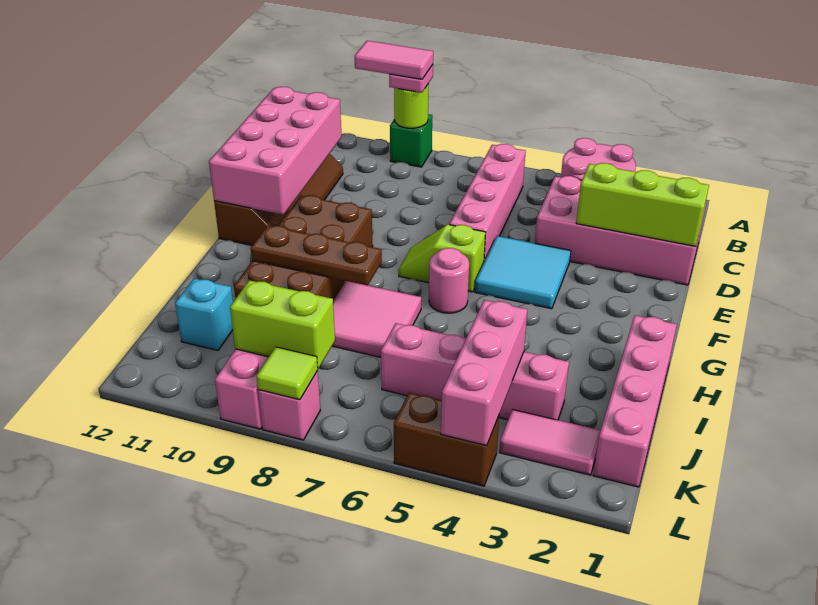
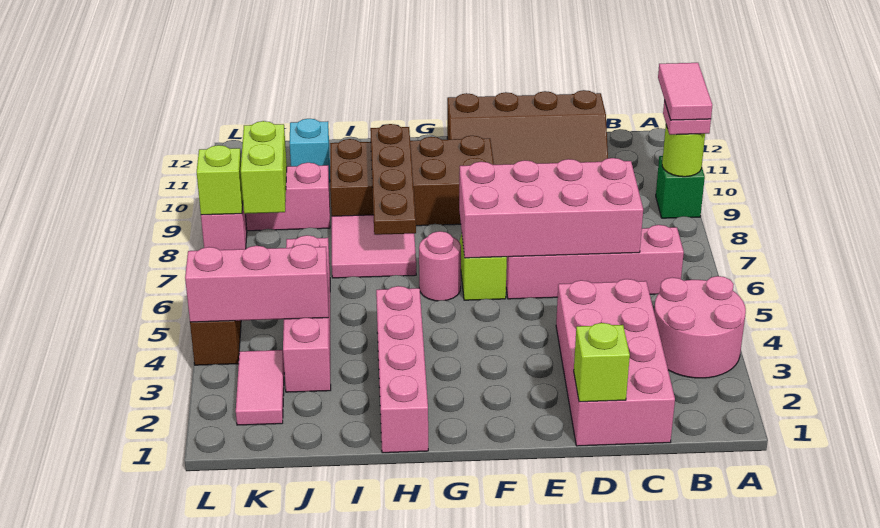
pink 2x4 brick [209,87,342,215] -> pink 2x4 brick moved to [459,158,643,258]
lime 1x3 brick [576,163,709,246] -> lime 1x1 brick [574,323,630,402]
cyan 2x2 tile [475,236,571,309] -> none
pink 1x4 brick [593,315,677,487] -> pink 1x4 brick turned to [376,286,428,453]
brown 1x3 plate [251,226,382,286] -> brown 1x4 plate [370,124,416,235]
lime 1x1 tile [256,347,318,400] -> lime 1x1 brick [197,145,243,215]

